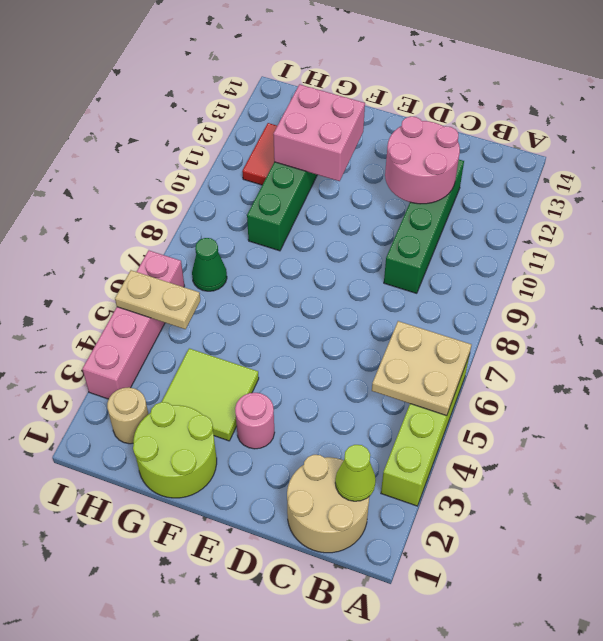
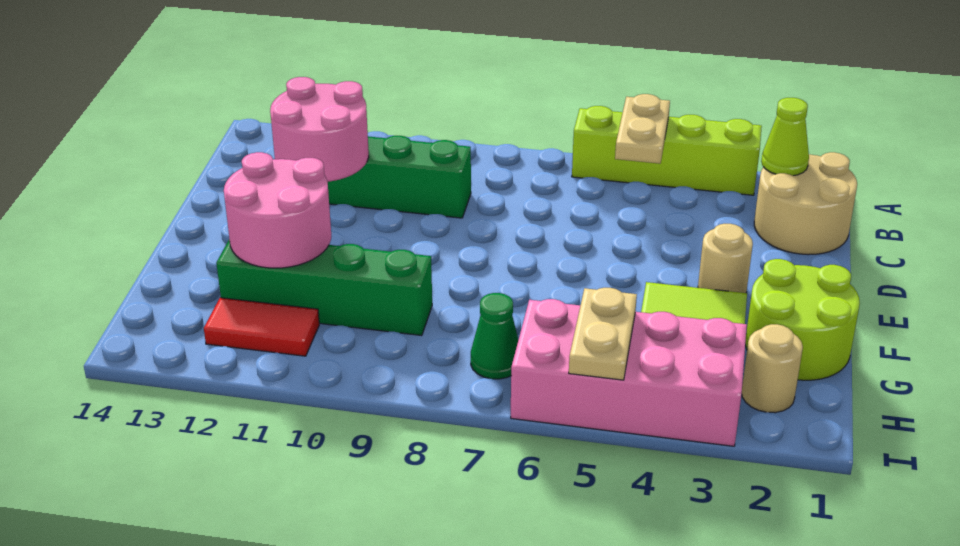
tan 2x2 plate [372,321,471,416] -> tan 1x2 plate [615,94,670,164]
pink 1x1 round brick [235,393,275,449] -> tan 1x1 round brick [698,224,753,293]
pink 2x2 brick [273,84,365,181] -> pink 2x2 round brick [224,152,331,268]
pink 1x4 brick [82,251,184,399] -> pink 2x4 brick [511,299,747,446]

